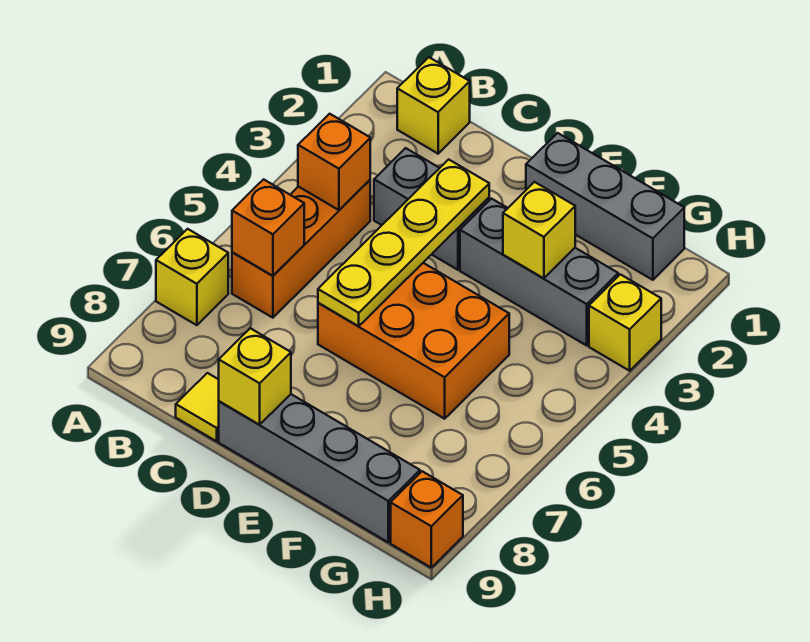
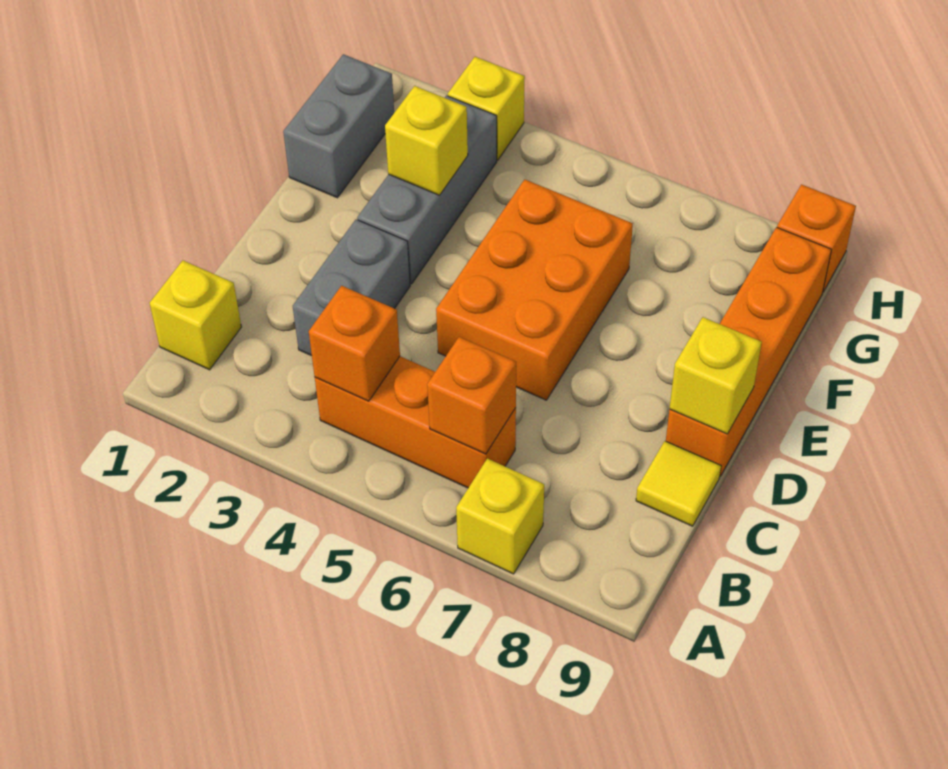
yellow 1x4 plate [318,159,489,326] -> none
grey 1x4 brick [219,394,420,542] -> orange 1x4 brick [666,227,832,476]
grey 1x3 brick [526,133,684,280] -> grey 1x2 brick [283,54,394,198]

